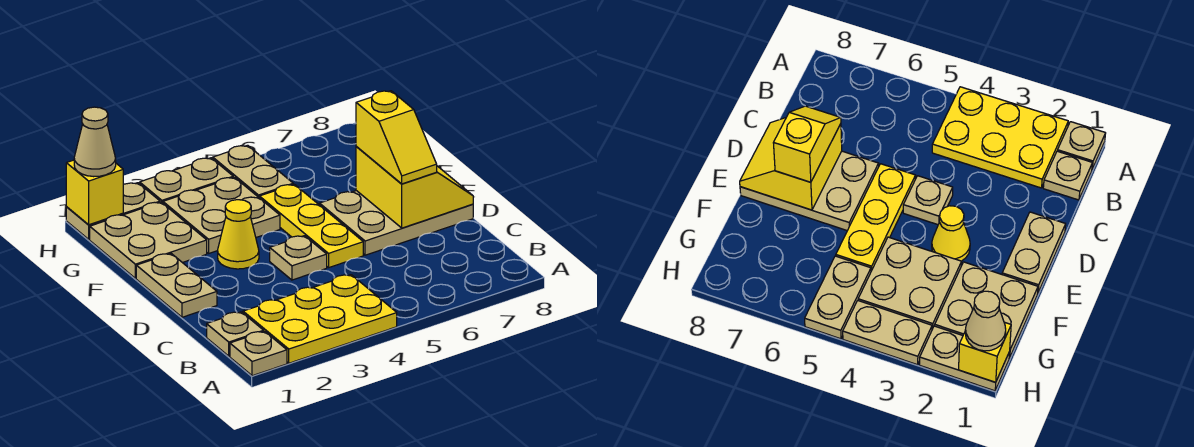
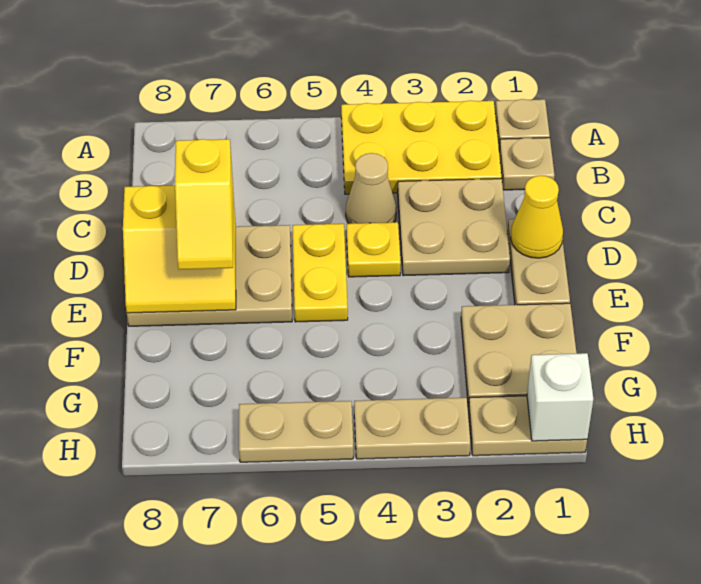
tan 1x1 plate [270,236,327,280] -> yellow 1x1 plate [347,222,401,277]
yellow 1x3 plate [260,184,363,268] -> yellow 1x2 plate [292,224,348,322]
yellow 2x2 slope [356,147,473,228] -> yellow 2x2 slope turned to [123,185,236,313]
yellow 1x2 slope [356,91,437,184] -> yellow 1x2 slope turned to [175,139,233,270]
yellow 1x1 cone [218,200,259,269] -> yellow 1x1 cone moved to [511,176,563,258]
tan 2x2 plate [163,177,280,253] -> tan 2x2 plate moved to [398,179,510,276]
tan 1x2 plate [213,145,293,198] -> tan 1x2 plate turned to [239,401,353,462]
yellow 1x1 brick [66,160,123,225] -> white 1x1 brick [527,353,593,441]
tan 1x1 cone [74,107,116,177] -> tan 1x1 cone moved to [346,153,397,224]

